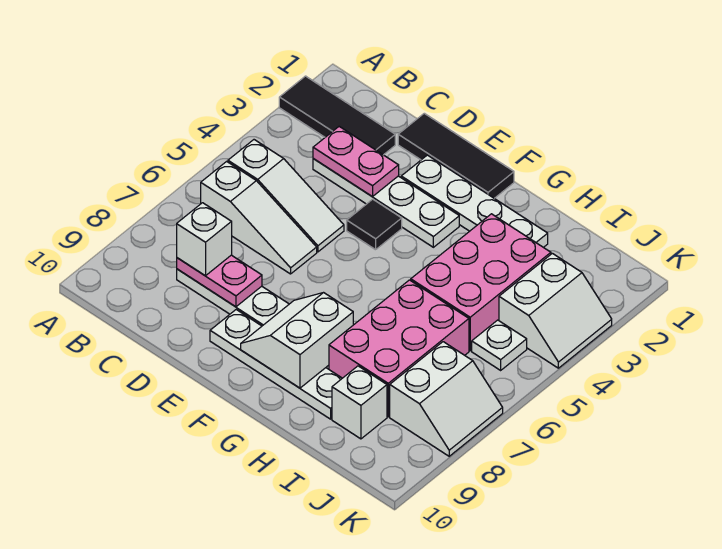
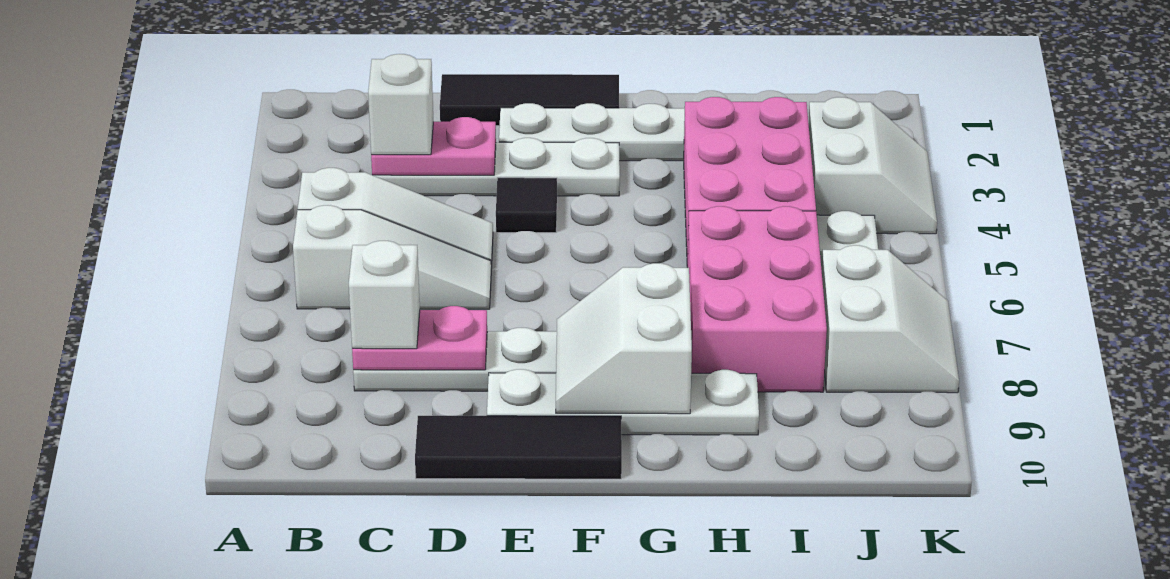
black 1x3 tile [279,76,395,155] -> black 1x3 tile moved to [415,416,622,479]
white 1x1 brick [332,366,387,439] -> white 1x1 brick moved to [368,54,433,155]

